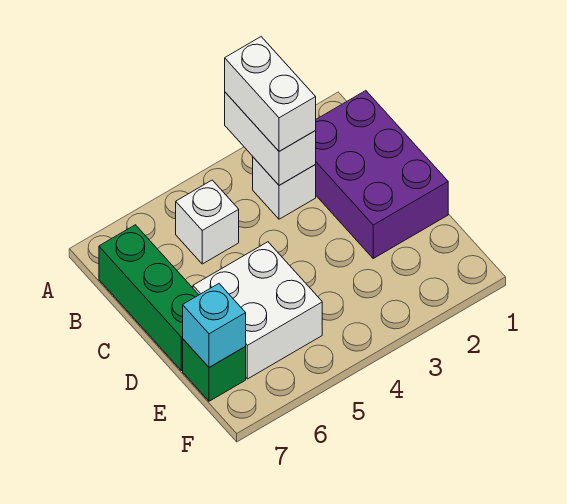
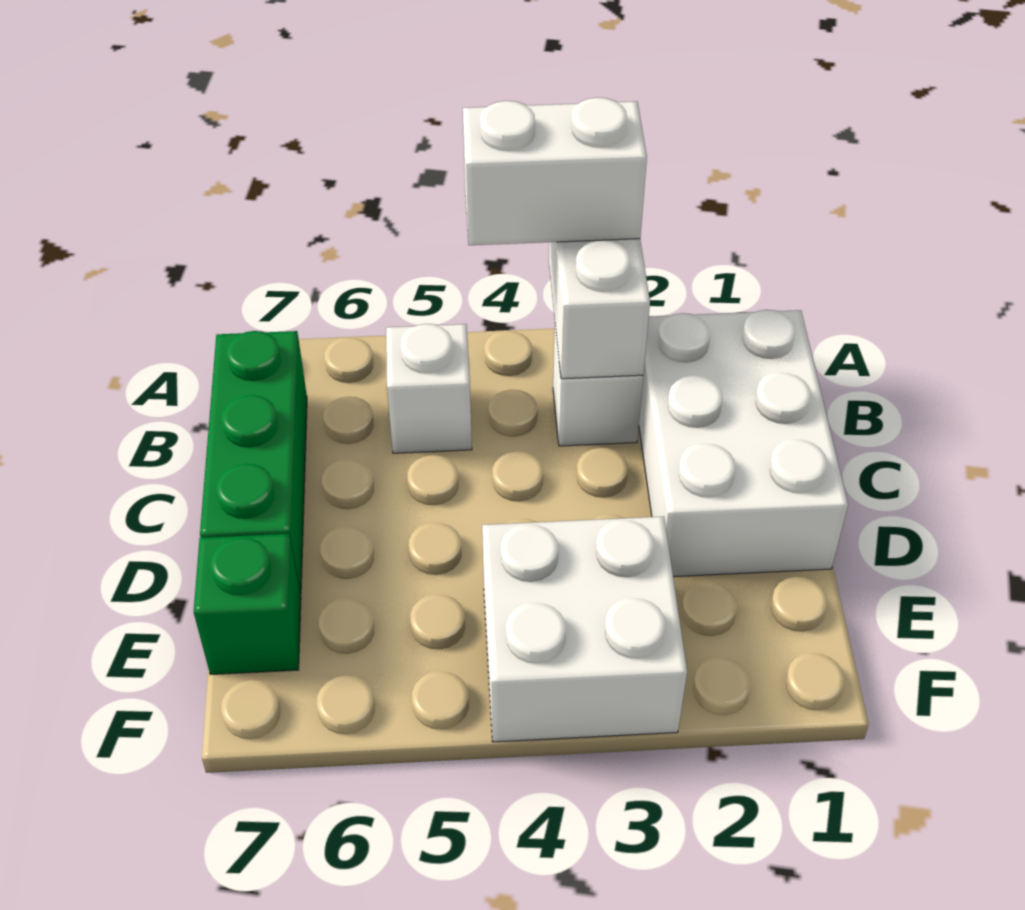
white 1x2 brick [225,37,316,151] -> white 1x2 brick turned to [463,97,647,245]
purple 2x3 brick [315,91,448,258] -> white 2x3 brick [639,310,848,577]
white 2x2 brick [193,242,322,379] -> white 2x2 brick moved to [482,516,687,742]
cyan 1x1 brick [183,284,246,367] -> none

